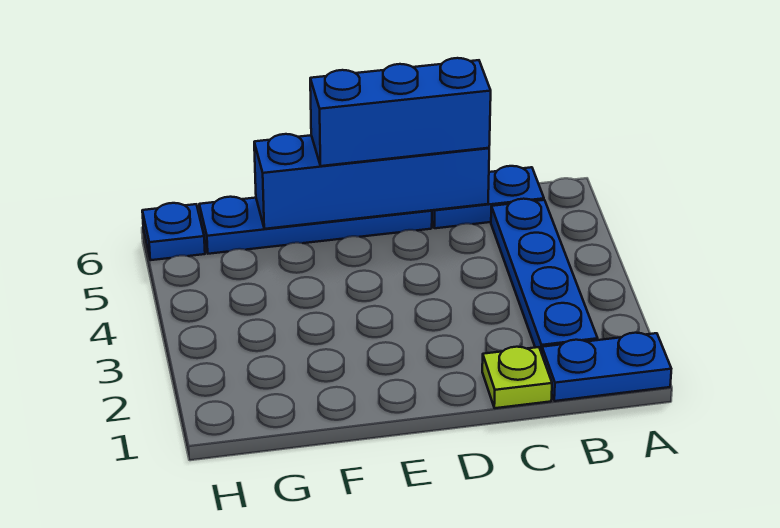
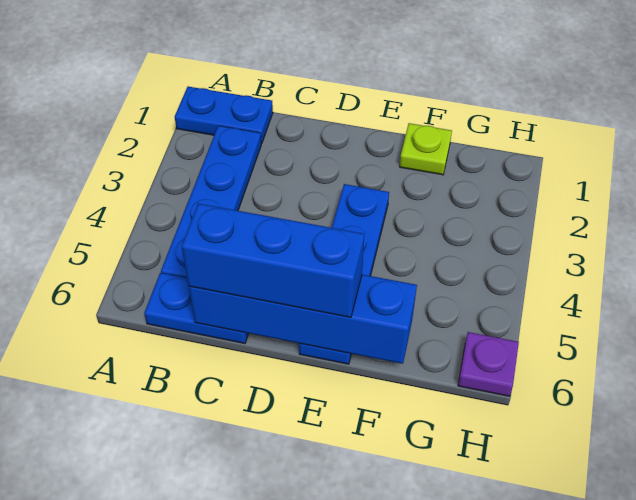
lime 1x1 plate [482,347,552,408] -> lime 1x1 plate moved to [400,123,452,175]
blue 1x4 plate [199,197,432,254] -> blue 1x4 plate turned to [299,184,389,364]
blue 1x1 plate [142,203,205,260] -> purple 1x1 plate [458,332,519,396]

